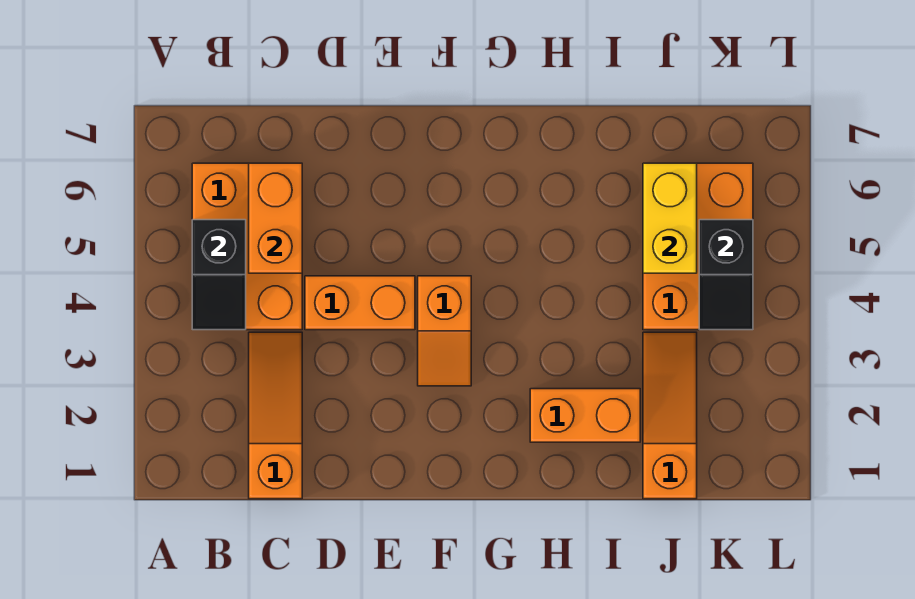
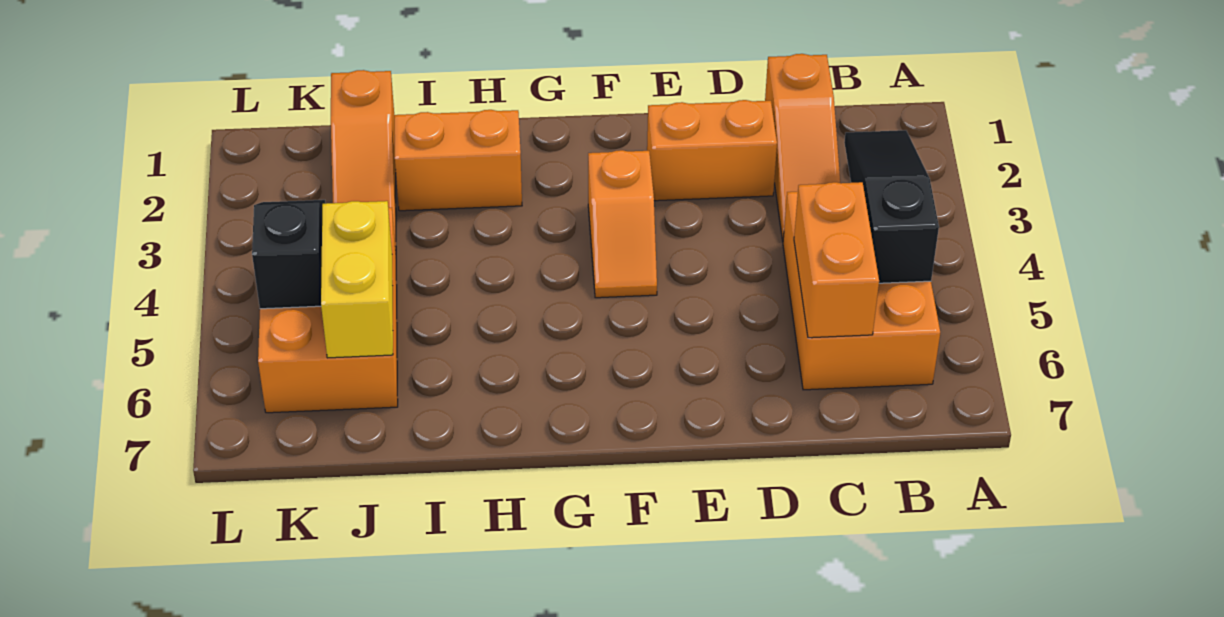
black 1x2 slope [192,220,246,330] -> black 1x3 slope [844,130,939,283]
orange 1x2 brick [305,276,415,330] -> orange 1x2 brick moved to [647,100,777,201]
orange 1x2 slope [418,276,471,386] -> orange 1x2 slope turned to [588,150,657,298]

